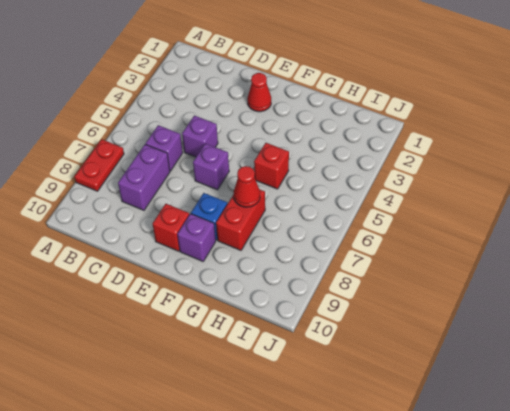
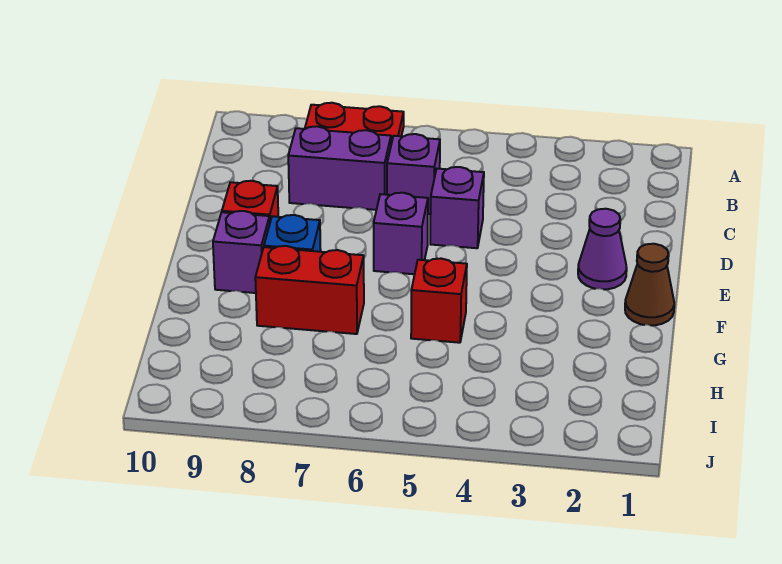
red 1x1 cone [247,73,271,112] -> purple 1x1 cone [578,209,627,289]
none -> brown 1x1 cone [625,244,674,325]
red 1x1 cone [234,166,260,207] -> none

